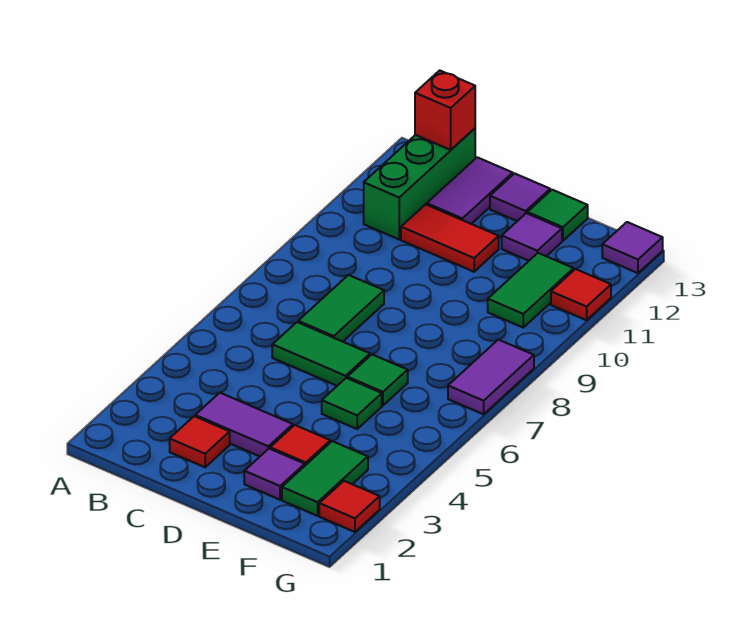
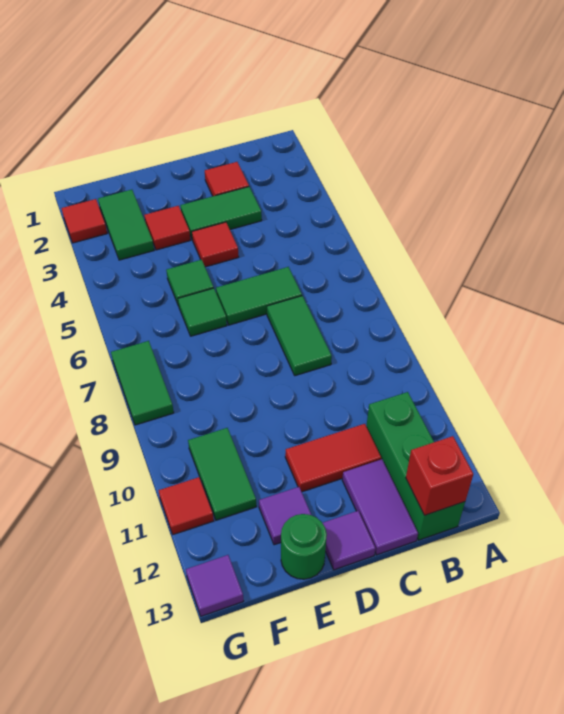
purple 1x2 tile [195,393,293,456] -> green 1x2 tile [180,187,262,240]
none -> red 1x1 tile [192,222,239,267]
purple 1x1 tile [244,449,305,500] -> none
green 1x1 tile [527,190,588,241] -> green 1x1 round brick [281,514,327,579]
purple 1x2 tile [448,340,534,414] -> green 1x2 tile [111,341,174,425]

